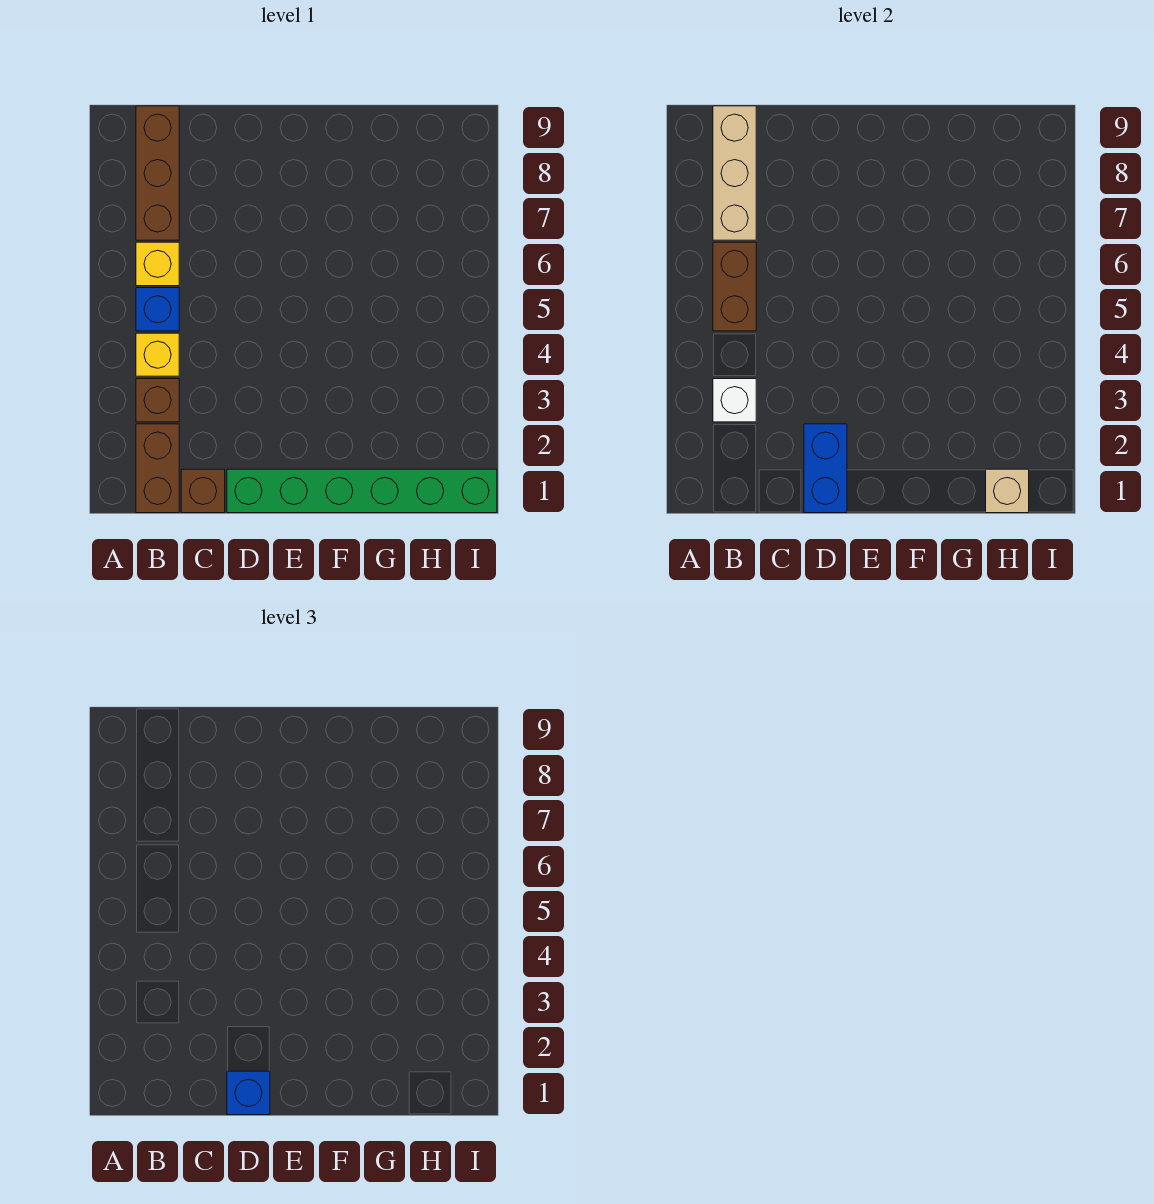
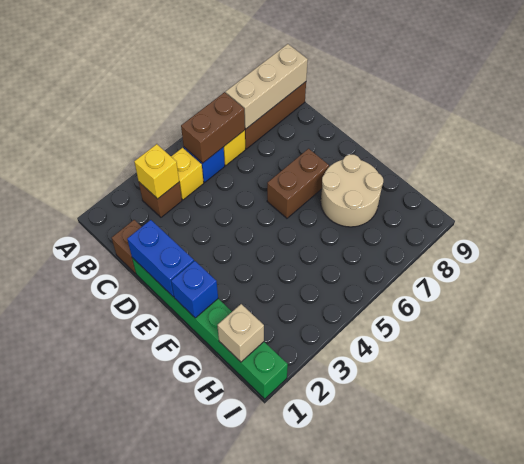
brown 1x2 brick [136,424,179,513] -> brown 1x2 brick moved to [267,149,329,218]
white 1x1 brick [713,379,756,422] -> yellow 1x1 brick [134,144,179,199]
blue 1x2 brick [804,424,847,513] -> blue 1x2 brick turned to [127,220,194,297]
blue 1x1 brick [227,1071,270,1115] -> blue 1x1 brick moved to [171,261,218,318]
none -> tan 2x2 round brick [321,154,383,227]

